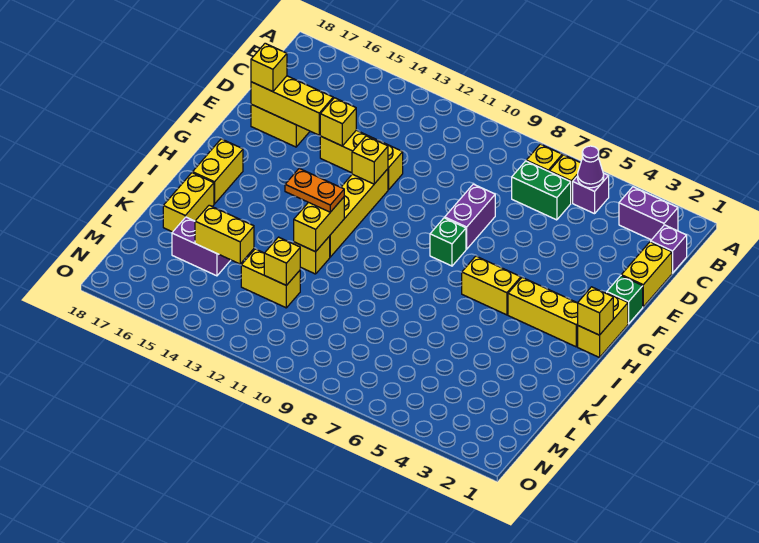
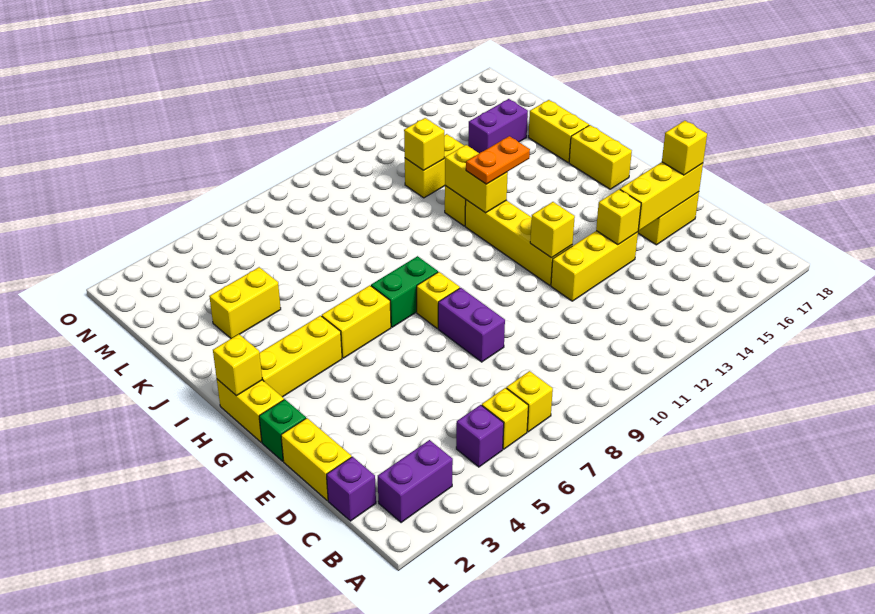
purple 1x1 cone [578,146,604,188] -> none
green 1x2 brick [512,161,571,220] -> green 1x2 brick moved to [371,256,438,327]
green 1x1 brick [430,218,466,266] -> yellow 1x1 brick [417,272,460,328]
yellow 1x2 brick [195,205,254,264] -> yellow 1x2 brick moved to [209,267,281,339]

